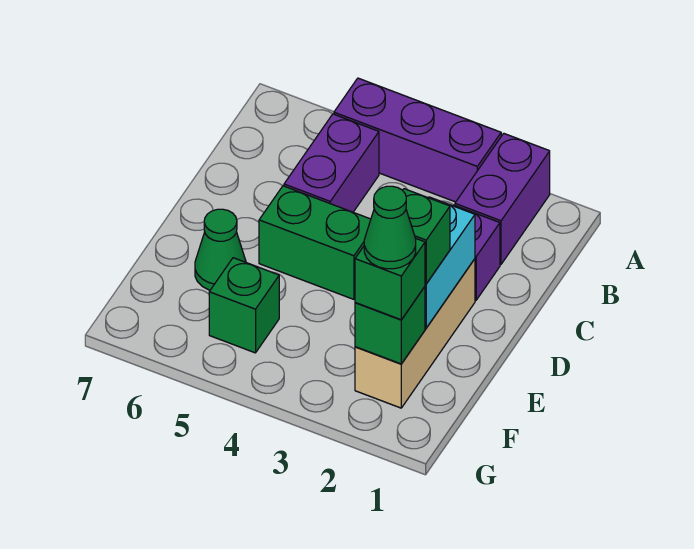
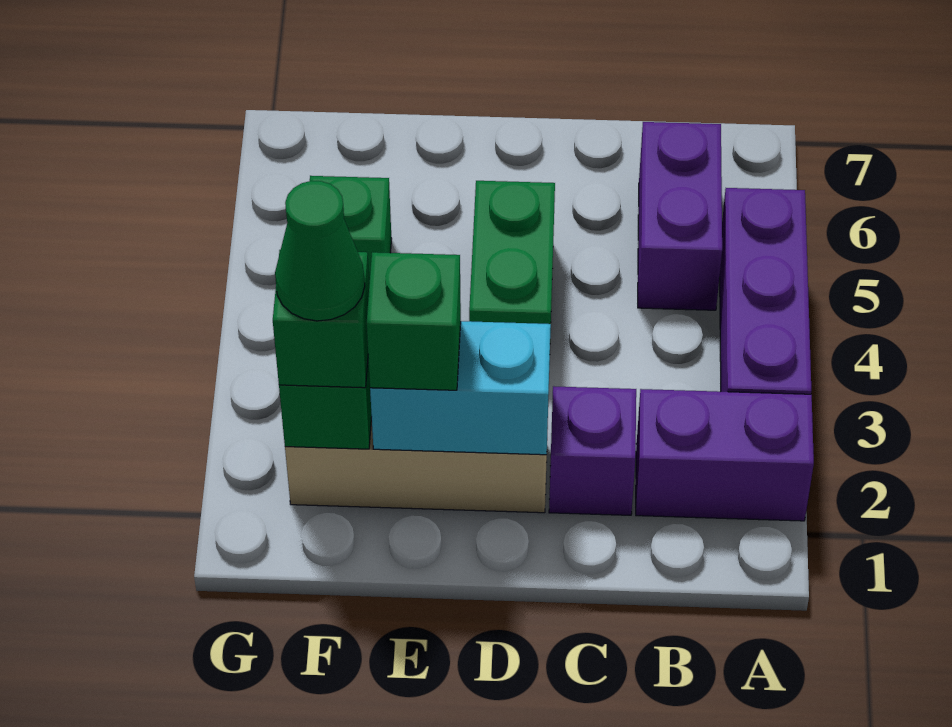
purple 1x2 brick [284,114,379,212] -> purple 1x2 brick turned to [638,122,722,310]
green 1x1 cone [195,209,246,290] -> none

